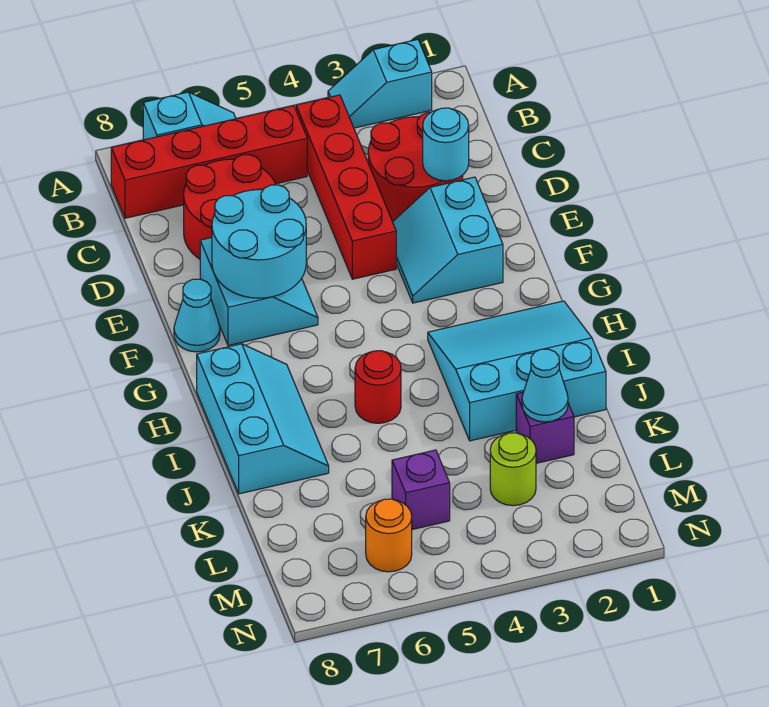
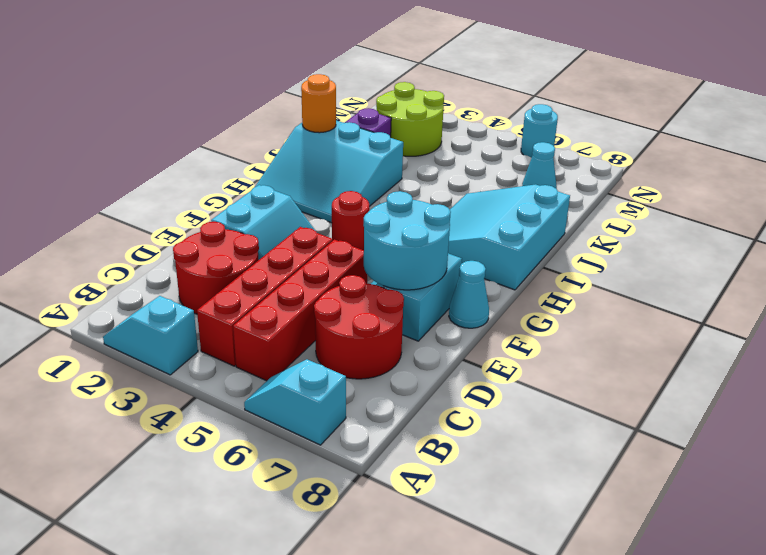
cyan 1x2 slope [328,39,432,128] -> cyan 1x2 slope turned to [103,296,198,375]
red 1x4 brick [111,106,307,218] -> red 1x4 brick turned to [233,240,367,381]
cyan 1x1 round brick [423,108,469,181] -> cyan 1x1 round brick moved to [521,104,558,158]
cyan 2x3 slope [197,344,329,494] -> cyan 3x3 slope [448,185,570,290]
red 1x1 round brick [355,351,401,423] -> red 1x1 round brick moved to [332,191,369,250]
cyan 1x1 cone [522,349,568,422] -> cyan 1x1 cone moved to [522,142,557,188]
lime 1x1 round brick [490,433,536,506] -> lime 2x2 round brick [376,82,444,156]
purple 1x1 brick [392,450,450,530] -> none
orange 1x1 round brick [366,499,412,572] -> orange 1x1 round brick moved to [301,74,336,133]

